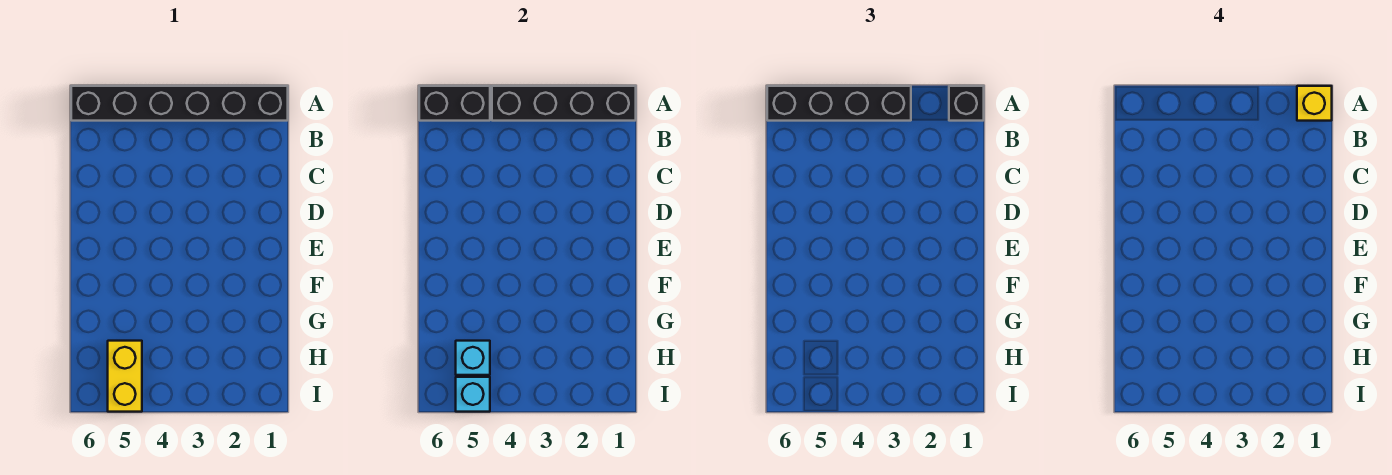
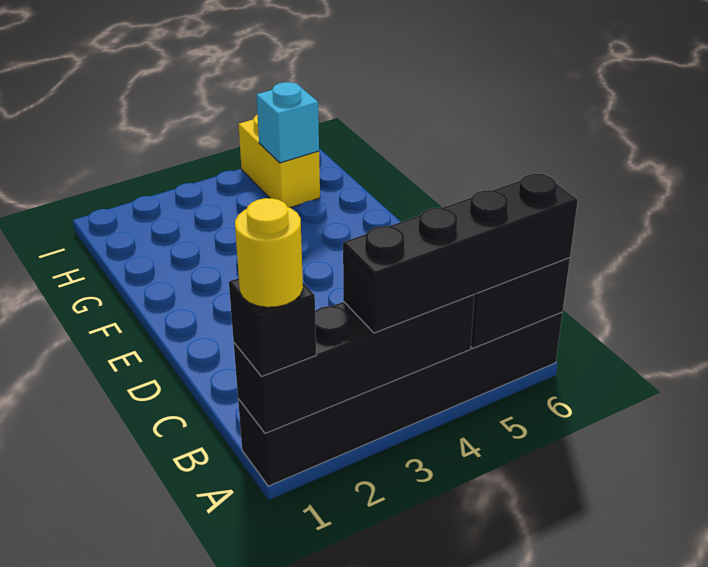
yellow 1x1 brick [1297,86,1332,121] -> yellow 1x1 round brick [235,198,303,307]
cyan 1x1 brick [456,377,490,412] -> none

